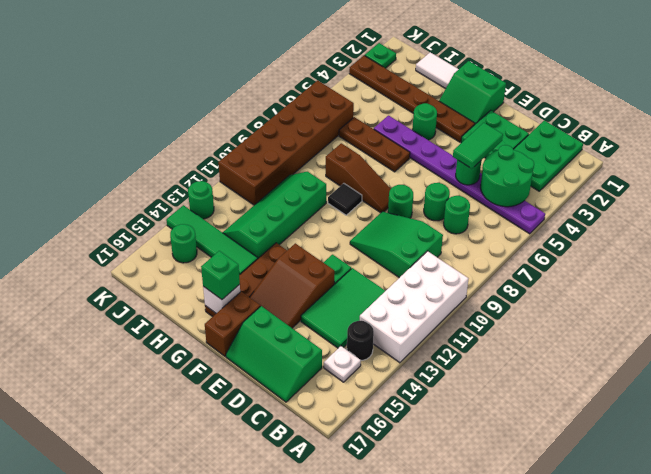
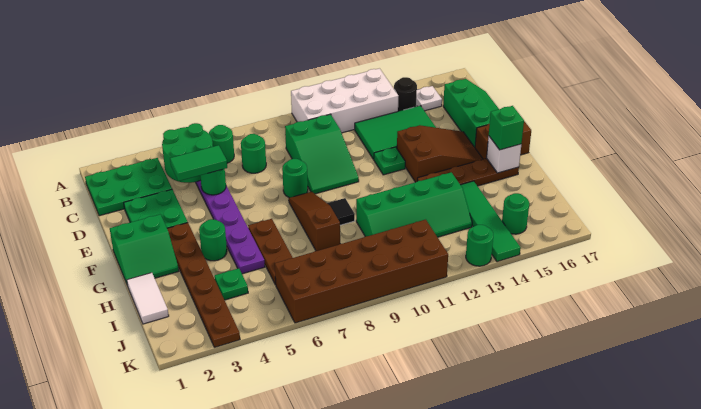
green 1x1 round brick [424,183,450,221] -> green 1x1 round brick moved to [209,125,234,163]
green 2x2 slope [439,61,506,124] -> green 2x2 slope turned to [110,214,179,286]
green 1x1 plate [365,43,396,68] -> green 1x1 plate moved to [214,268,248,300]

